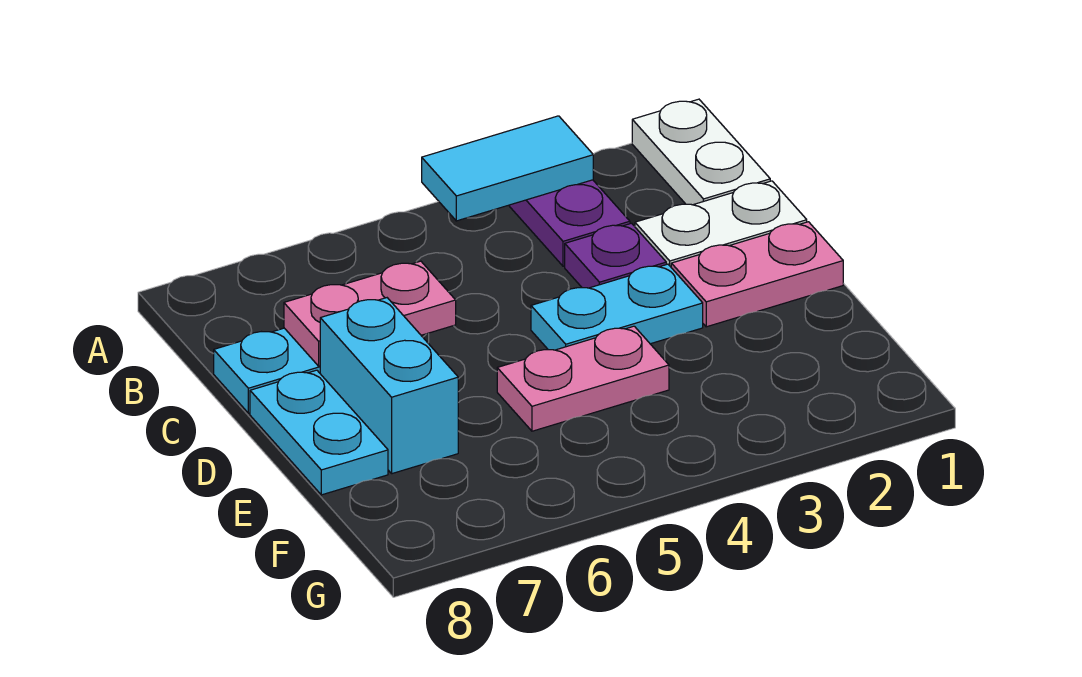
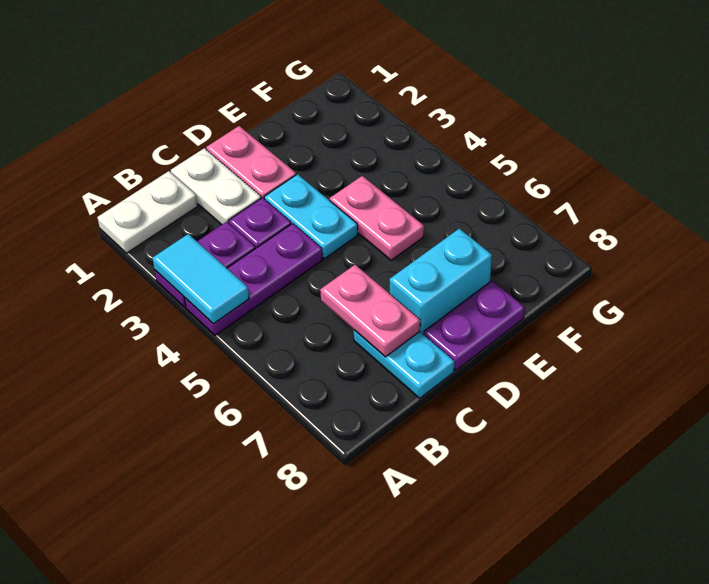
none -> purple 1x3 plate [185,223,323,335]
cyan 1x2 plate [250,370,388,495] -> purple 1x2 plate [423,281,525,371]

